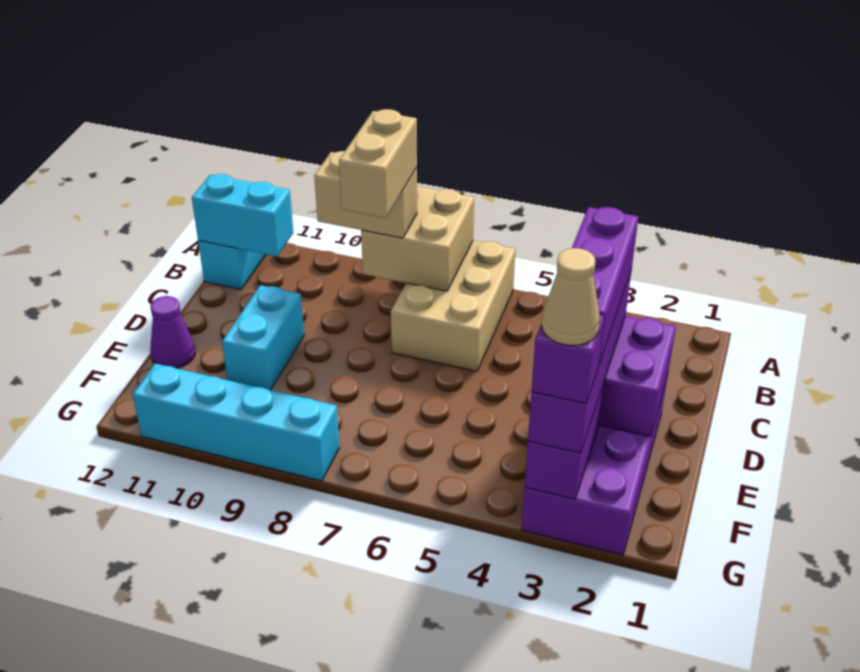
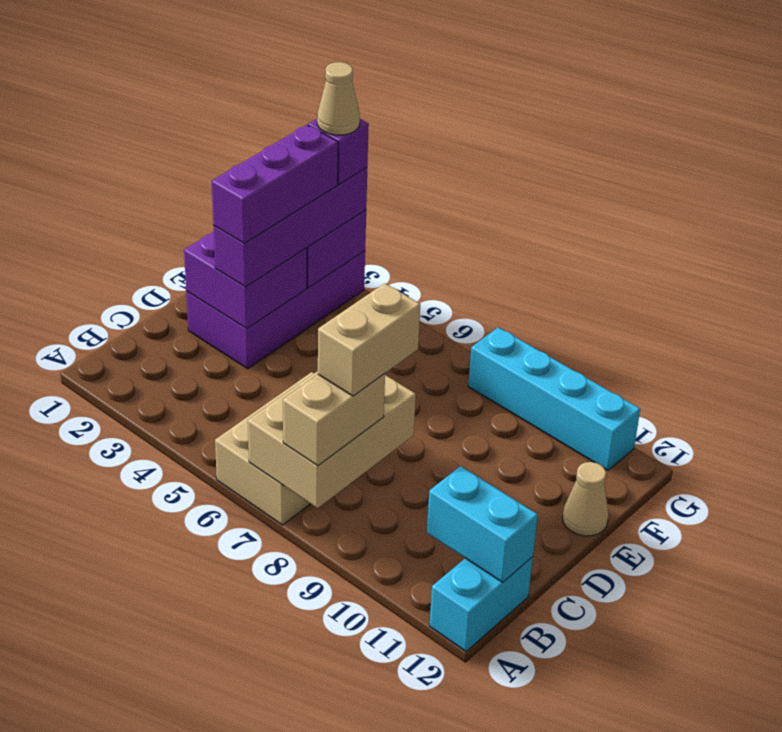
tan 2x2 brick [361,186,474,291] -> tan 2x3 brick [248,371,416,508]
tan 1x2 brick [314,151,417,238] -> tan 1x2 brick turned to [283,374,385,466]
cyan 1x2 brick [222,285,304,390] -> none
purple 1x1 cone [150,296,195,368] -> tan 1x1 cone [562,462,609,536]

